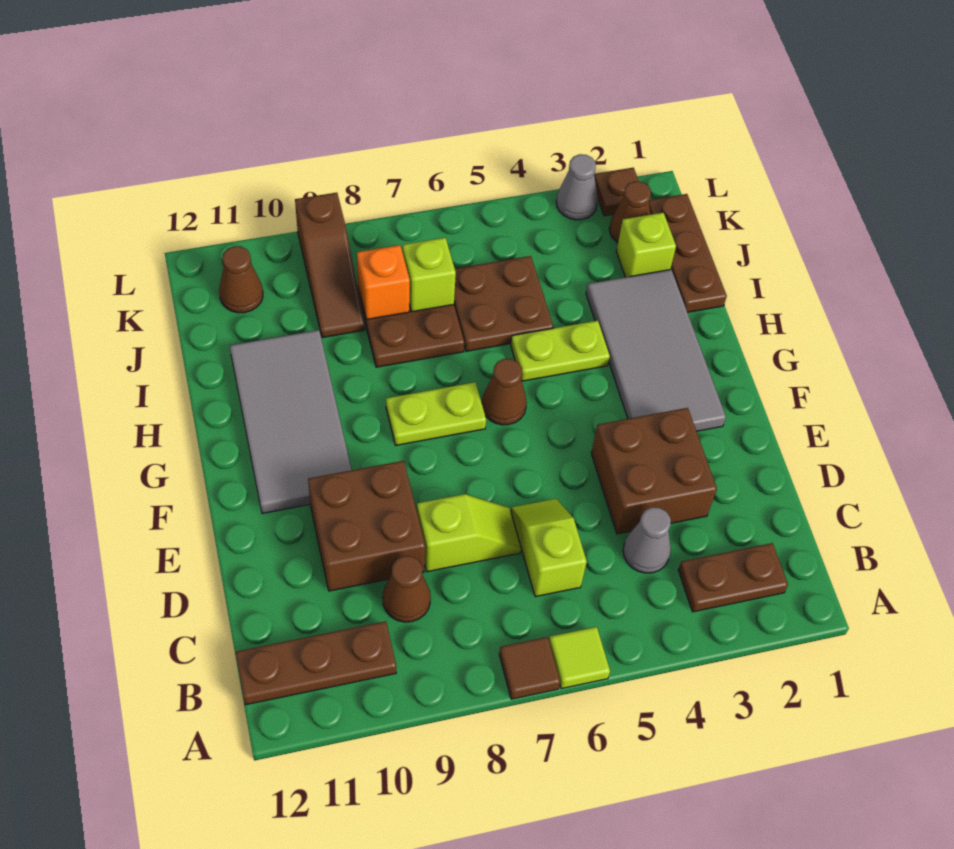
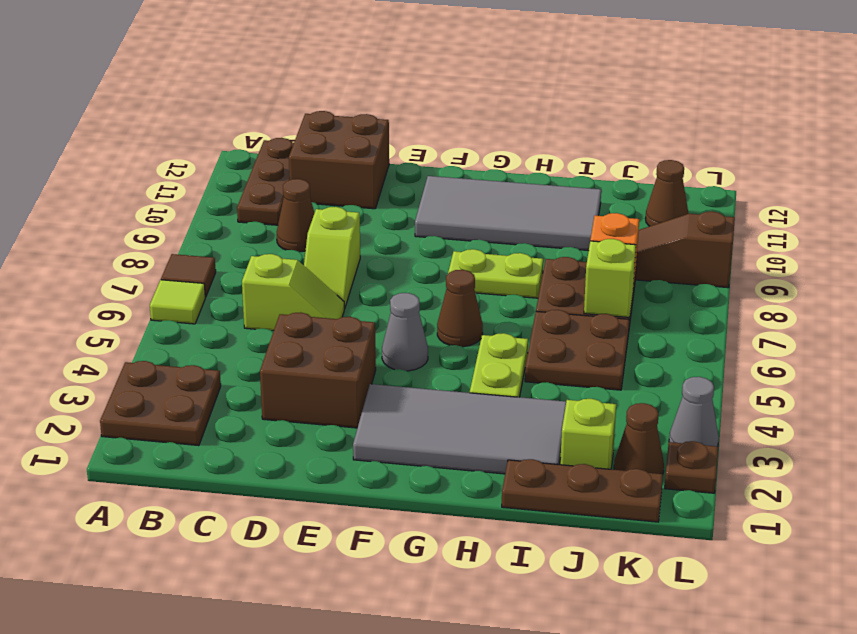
brown 1x2 plate [678,543,788,612] -> brown 2x2 plate [100,361,221,446]
grey 1x1 cone [623,507,671,573] -> grey 1x1 cone moved to [382,293,428,371]
brown 2x2 brick [308,461,425,591] -> brown 2x2 brick moved to [289,111,389,209]
lime 1x2 plate [386,382,486,445] -> lime 1x2 plate turned to [448,249,543,298]

